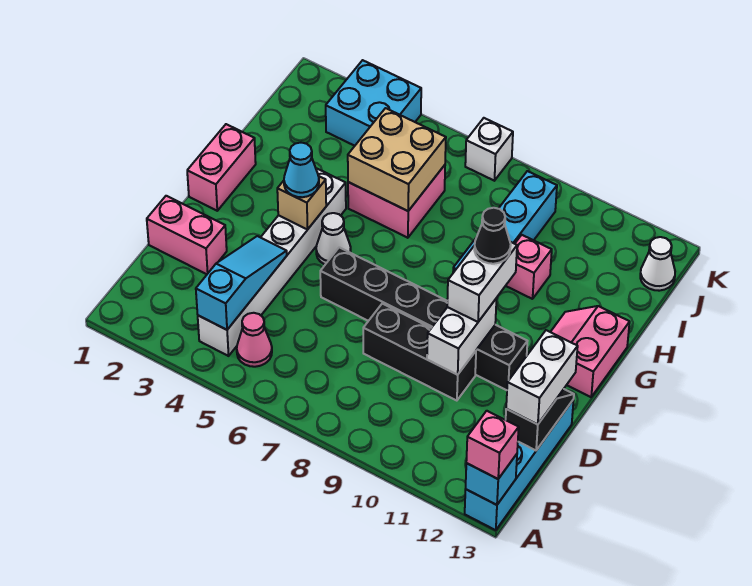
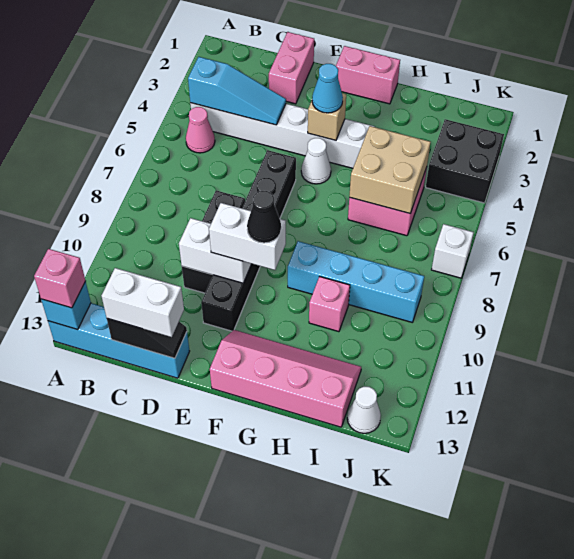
pink 2x2 slope [551,306,630,397] -> pink 2x4 slope [210,330,361,427]
cyan 2x2 brick [326,60,421,146] -> black 2x2 brick [426,119,504,203]

